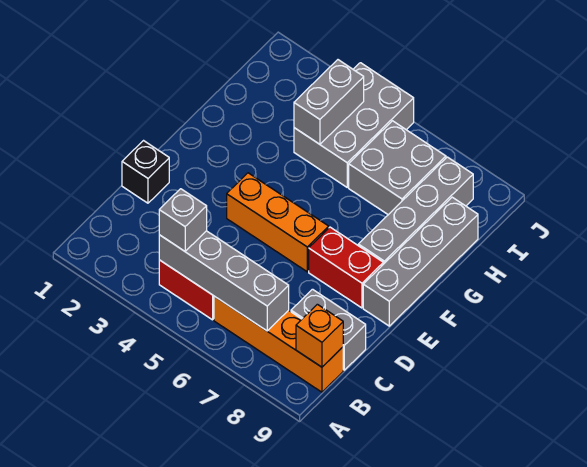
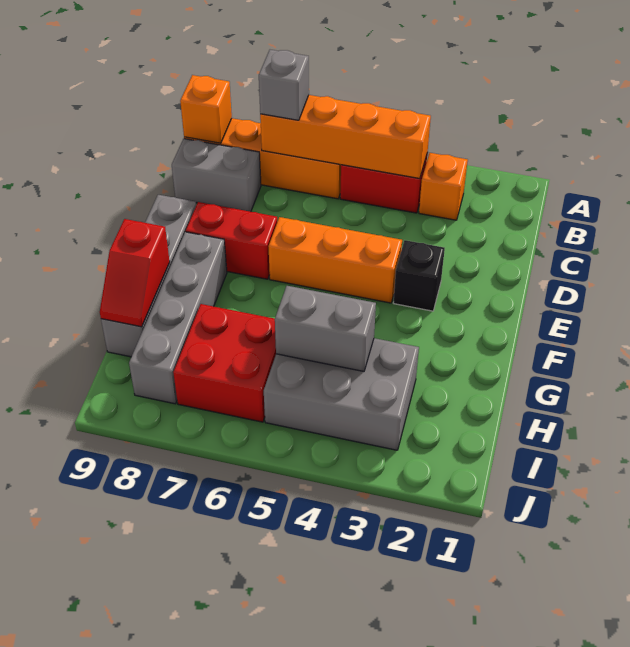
none -> orange 1x1 brick [419,153,468,220]
grey 1x4 brick [159,231,289,331] -> orange 1x4 brick [260,95,431,179]
grey 1x1 brick [159,189,207,251] -> grey 1x1 brick moved to [259,50,309,120]
black 1x1 brick [122,141,169,203] -> black 1x1 brick moved to [393,240,445,311]
none -> red 1x2 slope [100,219,170,327]
grey 2x3 brick [294,63,414,187] -> grey 2x3 brick turned to [264,338,419,450]
grey 1x2 brick [294,60,364,144] -> grey 1x2 brick turned to [275,286,376,371]
grey 2x2 brick [349,121,446,215] -> red 2x2 brick [173,304,276,422]

